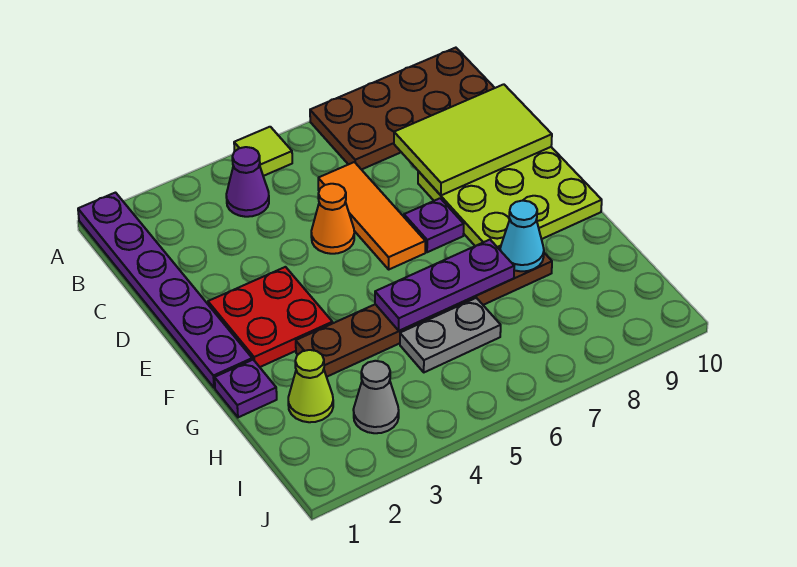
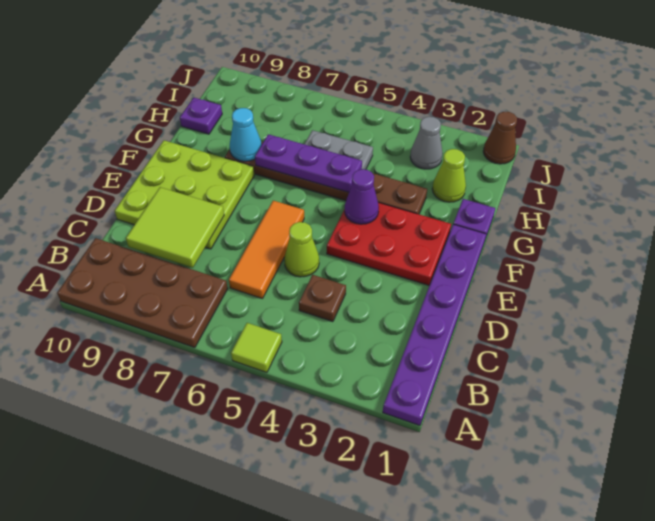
purple 1x1 cone [226,147,269,217] -> purple 1x1 cone moved to [345,169,379,224]
none -> brown 1x1 plate [299,275,346,322]
lime 2x3 tile [394,84,552,195] -> lime 2x2 tile [126,187,224,268]
orange 1x1 cone [311,184,354,254] -> lime 1x1 cone [284,222,319,277]
red 2x2 plate [208,267,333,367] -> red 2x3 plate [327,203,451,285]
purple 1x1 plate [404,198,464,252] -> purple 1x1 plate moved to [180,98,222,134]
none -> brown 1x1 cone [483,112,517,164]

